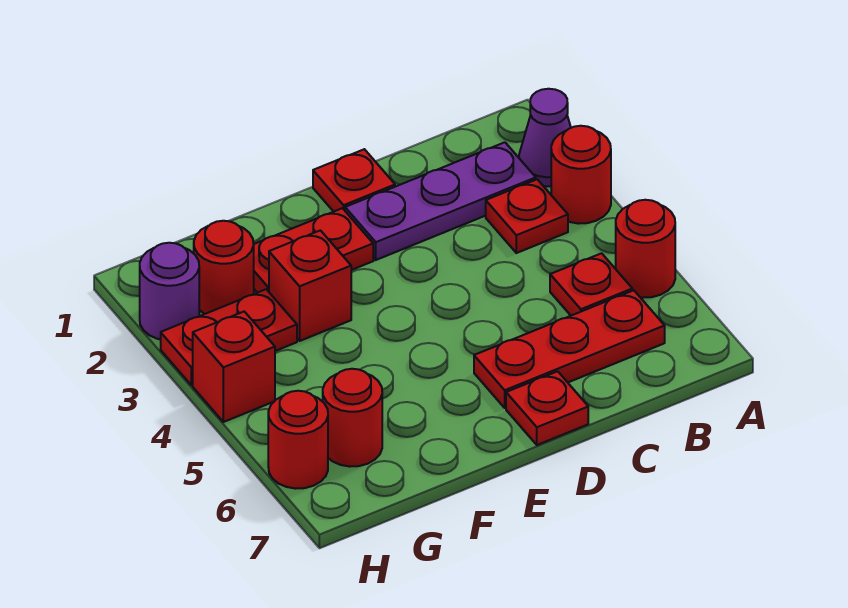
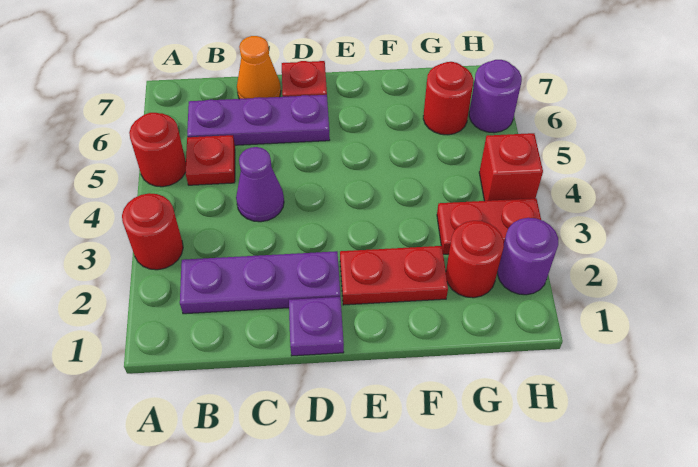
purple 1x1 cone [519,89,571,187] -> purple 1x1 cone moved to [236,147,284,222]
red 1x1 plate [486,179,568,253] -> none
red 1x3 plate [474,290,665,408] -> purple 1x3 plate [187,95,330,145]
none -> orange 1x1 cone [237,36,281,99]
red 1x1 plate [313,149,395,212] -> purple 1x1 plate [289,297,344,356]
red 1x1 brick [269,230,351,341] -> none
red 1x1 round brick [268,391,328,489] -> purple 1x1 round brick [469,60,522,133]

